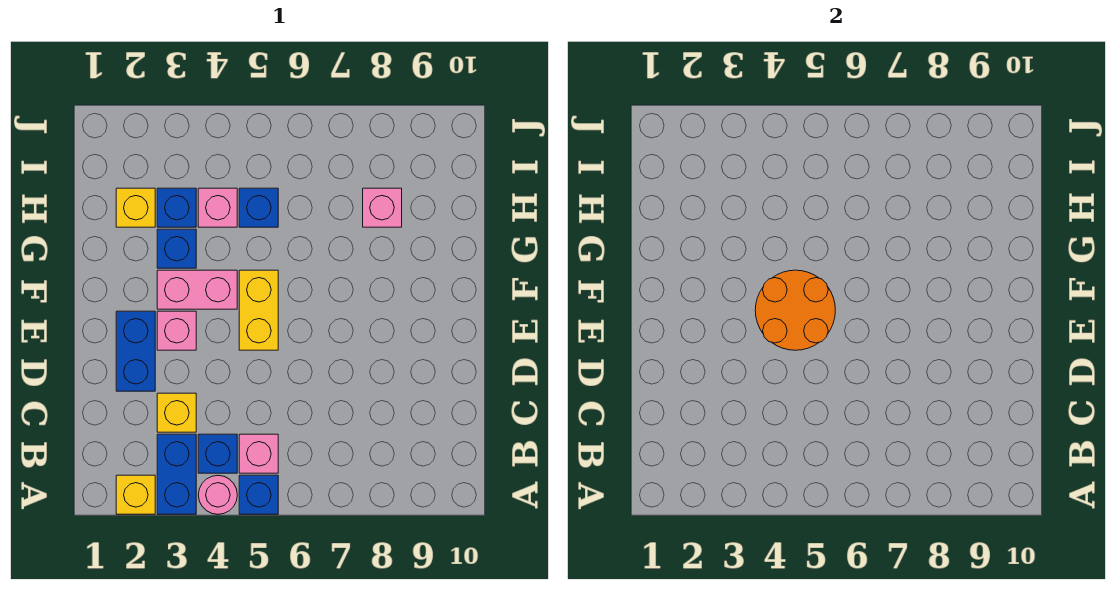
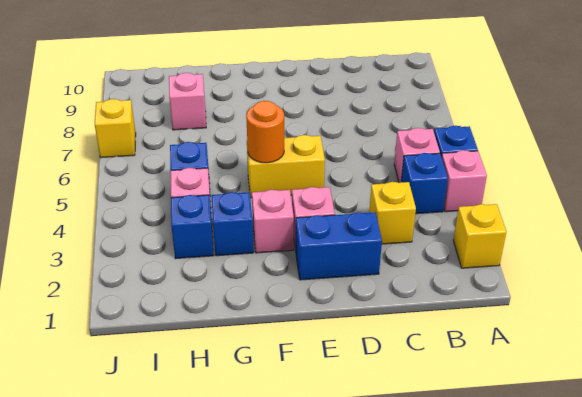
blue 1x2 brick [157,434,196,514] -> none
pink 1x1 round brick [198,475,237,514] -> pink 1x1 brick [442,150,487,212]
orange 2x2 round brick [755,270,835,350] -> orange 1x1 round brick [246,101,284,163]
pink 1x2 brick [157,270,237,309] -> pink 1x1 brick [252,190,294,253]
yellow 1x1 brick [116,188,155,227] -> yellow 1x1 brick moved to [95,99,136,158]

